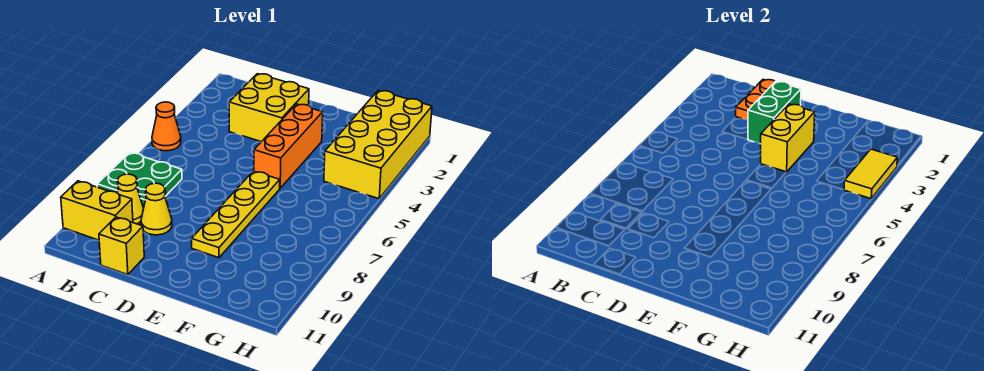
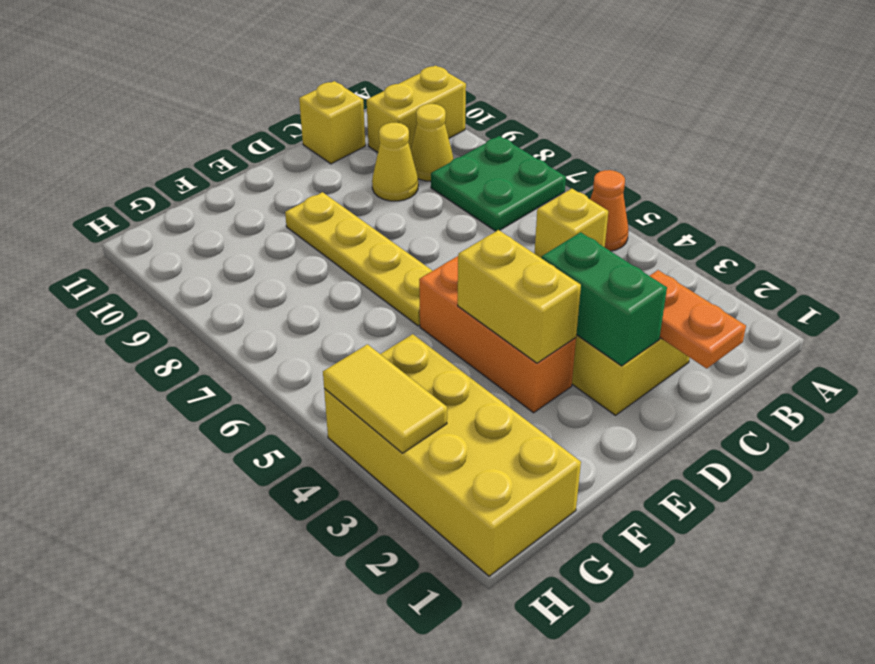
none -> yellow 1x1 brick [535,189,608,258]

